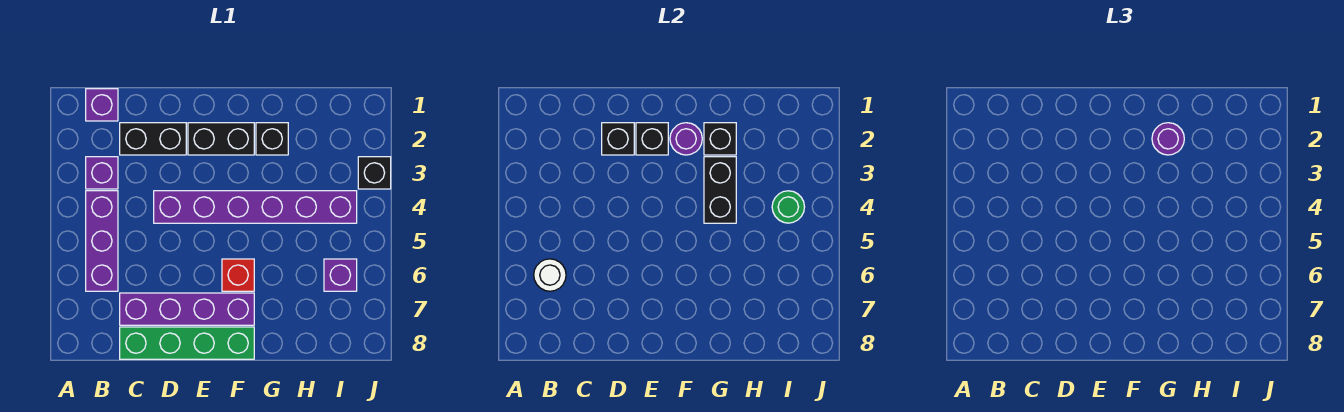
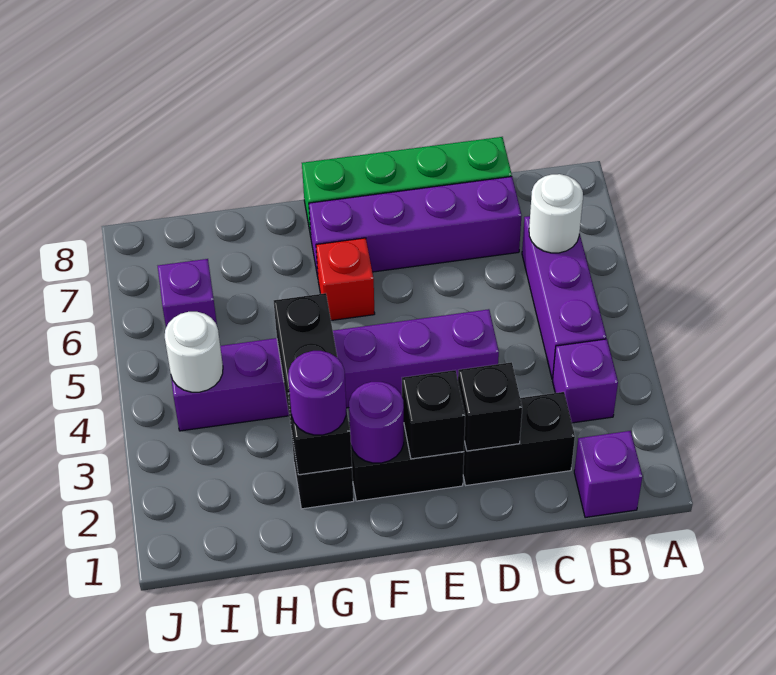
green 1x1 round brick [772,191,804,223] -> white 1x1 round brick [165,312,223,392]
black 1x1 brick [358,157,391,189] -> none

